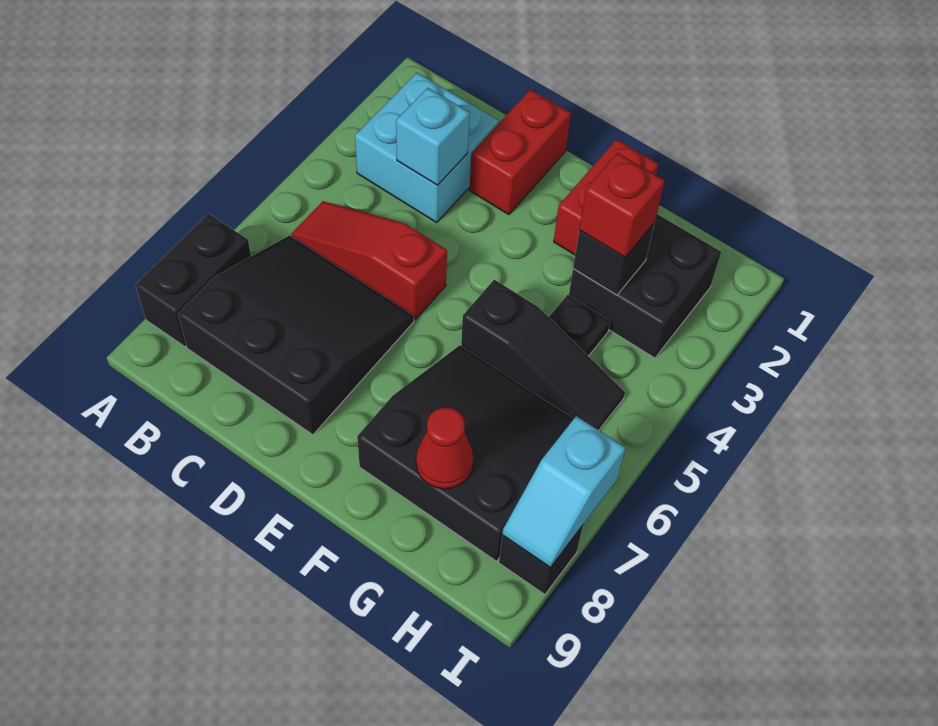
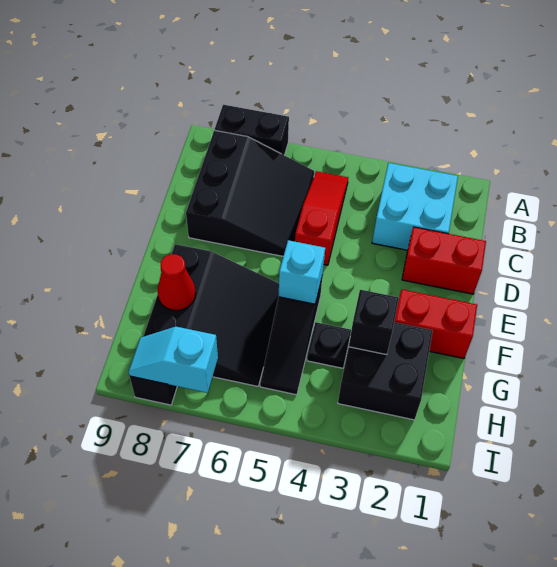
cyan 1x1 brick [396,88,470,185] -> cyan 1x1 brick moved to [279,240,325,304]
red 1x1 brick [579,153,665,257] -> none

